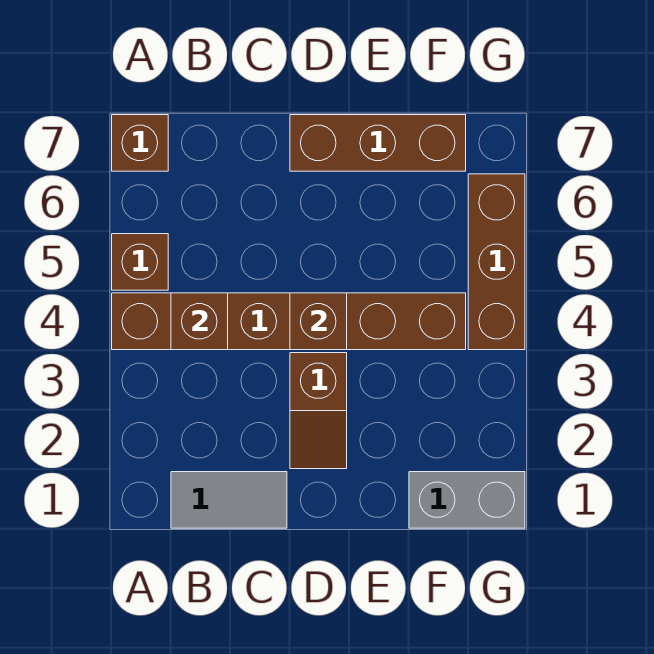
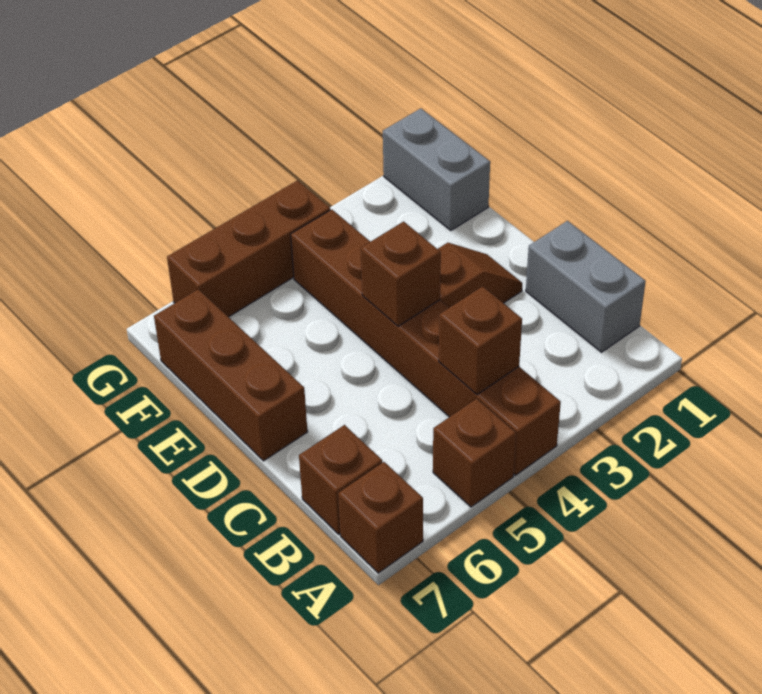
grey 1x2 tile [171,472,287,528] -> grey 1x2 brick [526,221,646,352]
none -> brown 1x1 brick [299,425,382,534]

